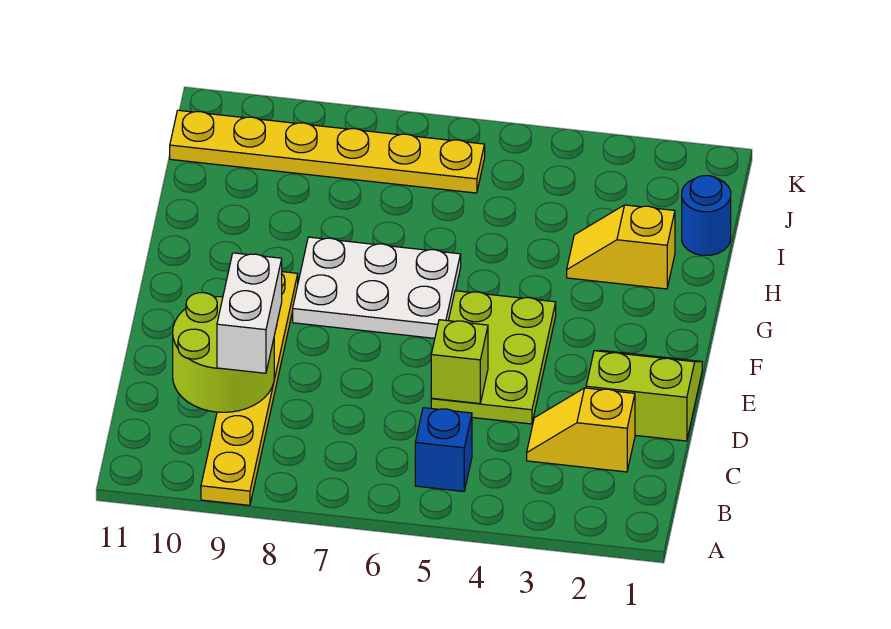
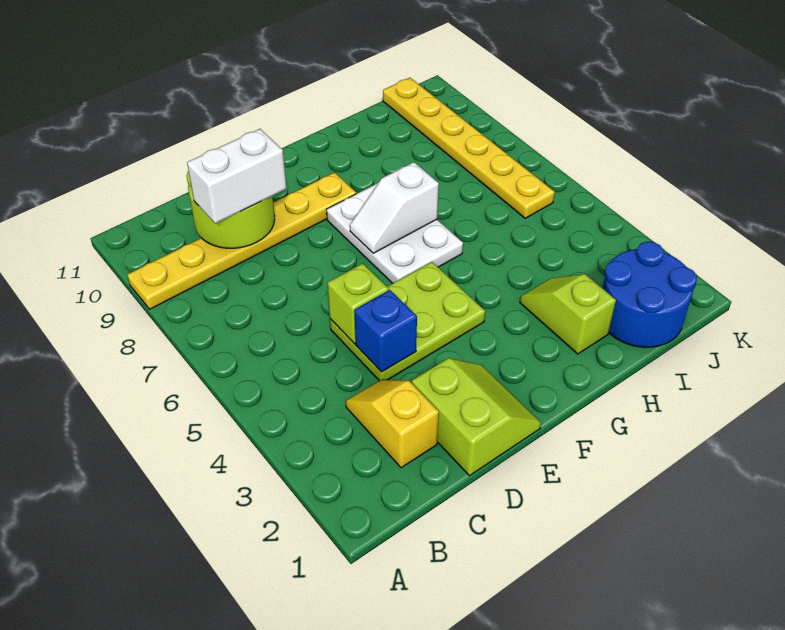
blue 1x1 brick [415,408,472,491] -> blue 1x1 brick moved to [354,290,417,372]
none -> white 1x2 slope [350,162,439,253]
yellow 1x2 slope [567,205,675,289] -> lime 1x2 slope [520,274,616,354]
blue 1x1 round brick [682,175,731,255] -> blue 2x2 round brick [603,242,697,347]

